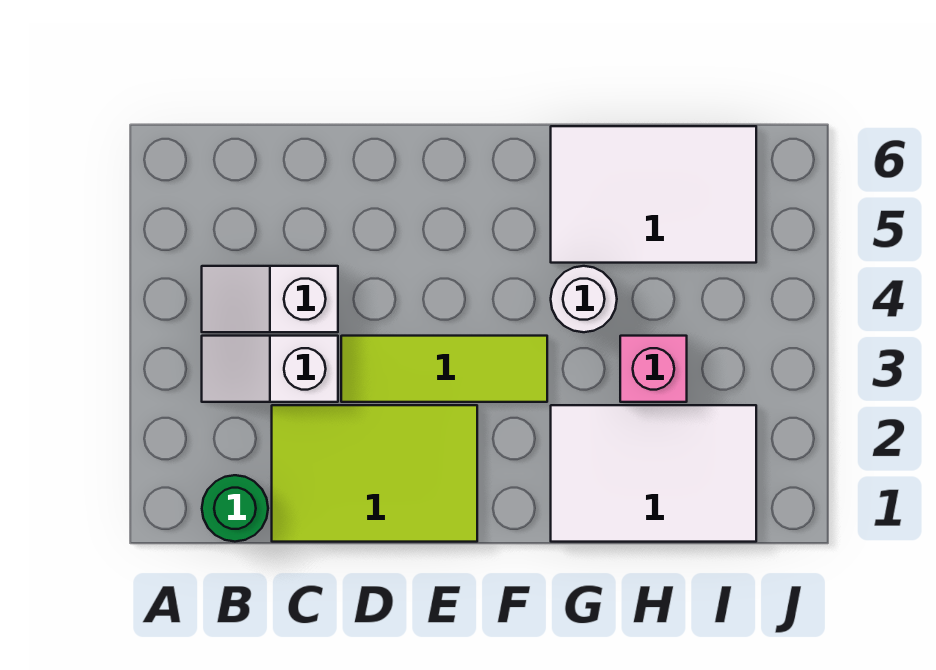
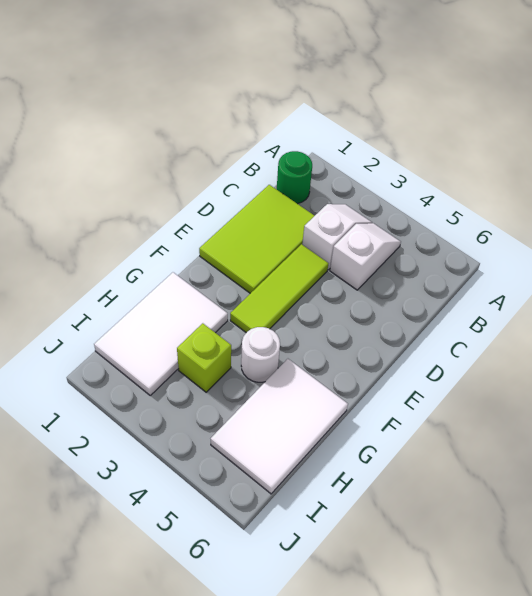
pink 1x1 brick [620,336,687,402] -> lime 1x1 brick [177,323,231,392]

